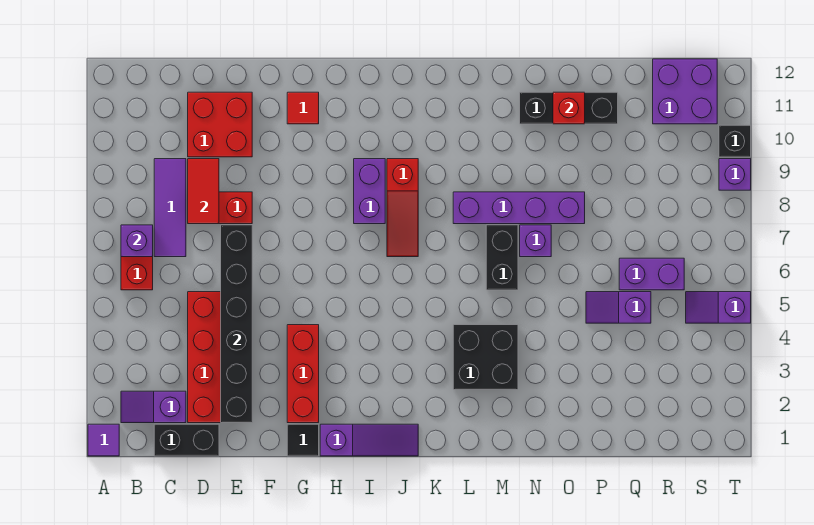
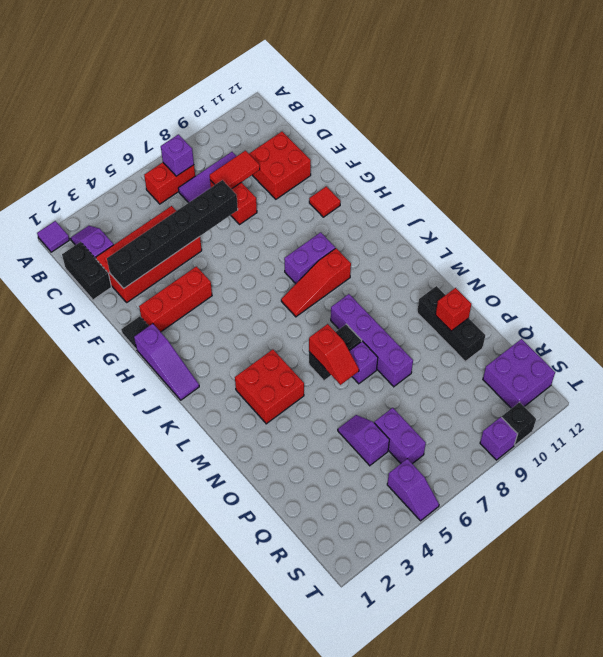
black 2x2 brick [453,325,518,390] -> red 2x2 brick [235,349,304,424]
none -> red 1x2 slope [309,324,359,385]
purple 1x2 slope [686,292,751,323] -> purple 1x2 slope turned to [387,459,439,521]

